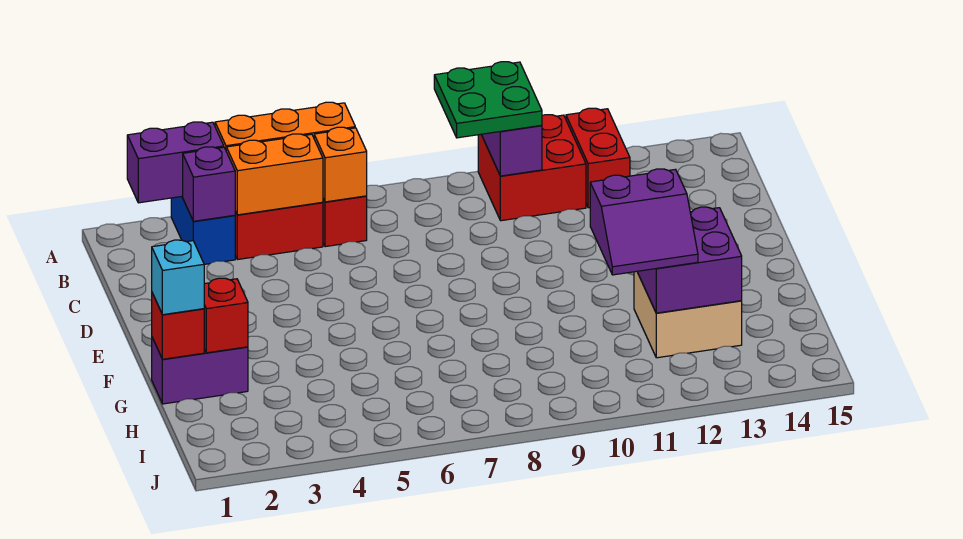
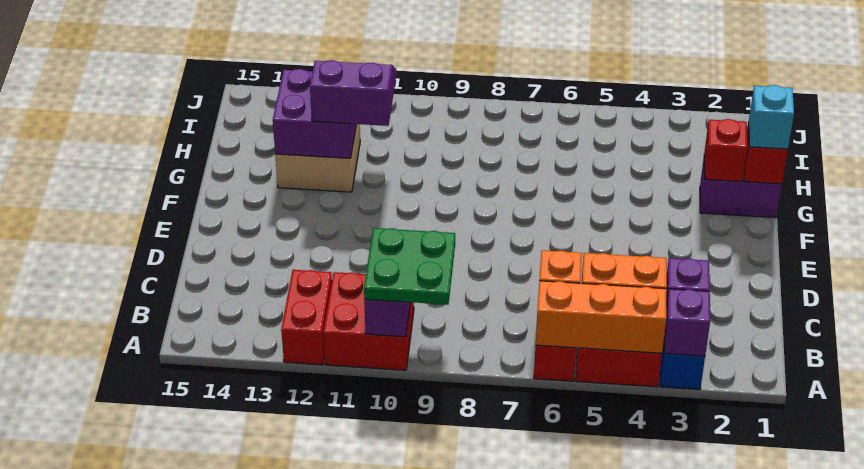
purple 1x2 brick [127,122,224,203] -> purple 1x1 brick [664,289,710,356]

